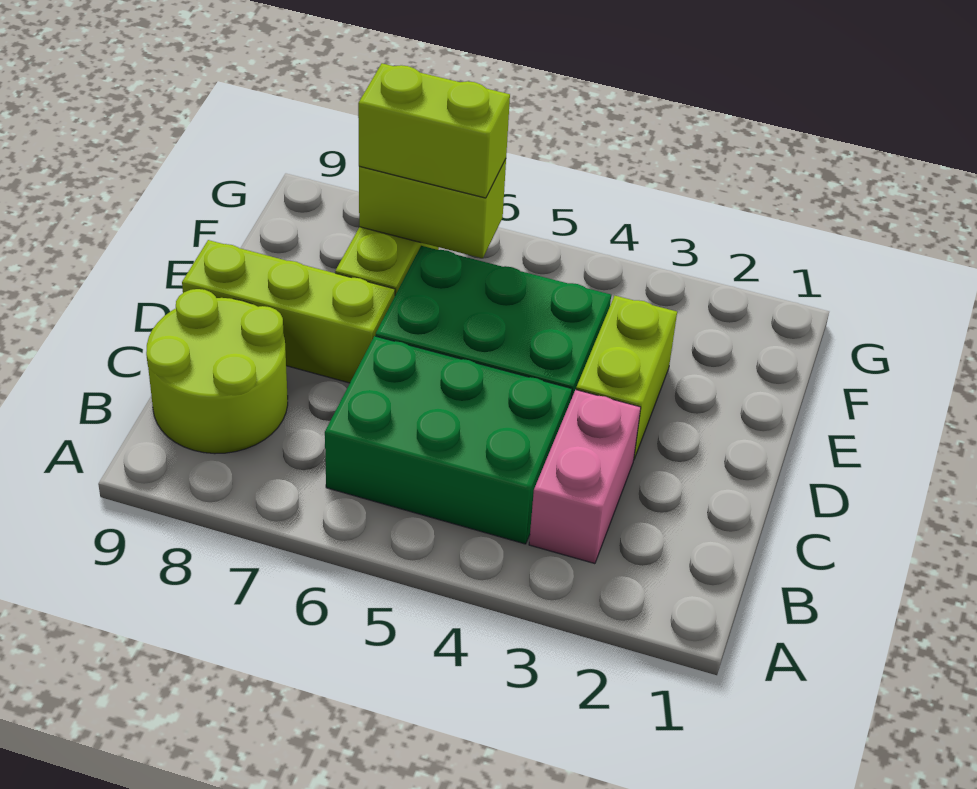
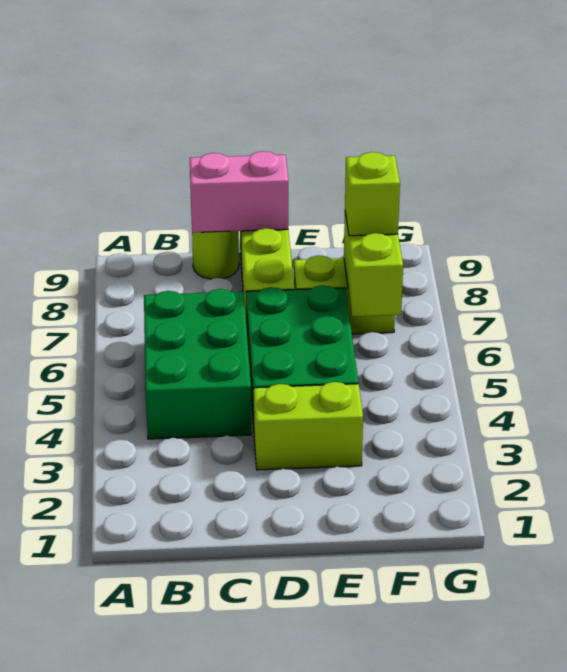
pink 1x2 brick [529,390,641,564] -> pink 1x2 brick moved to [190,151,288,233]
lime 2x2 round brick [146,289,288,454] -> lime 1x1 round brick [192,231,239,279]
lime 1x2 brick [358,63,510,198] -> lime 1x1 brick [345,152,400,236]

